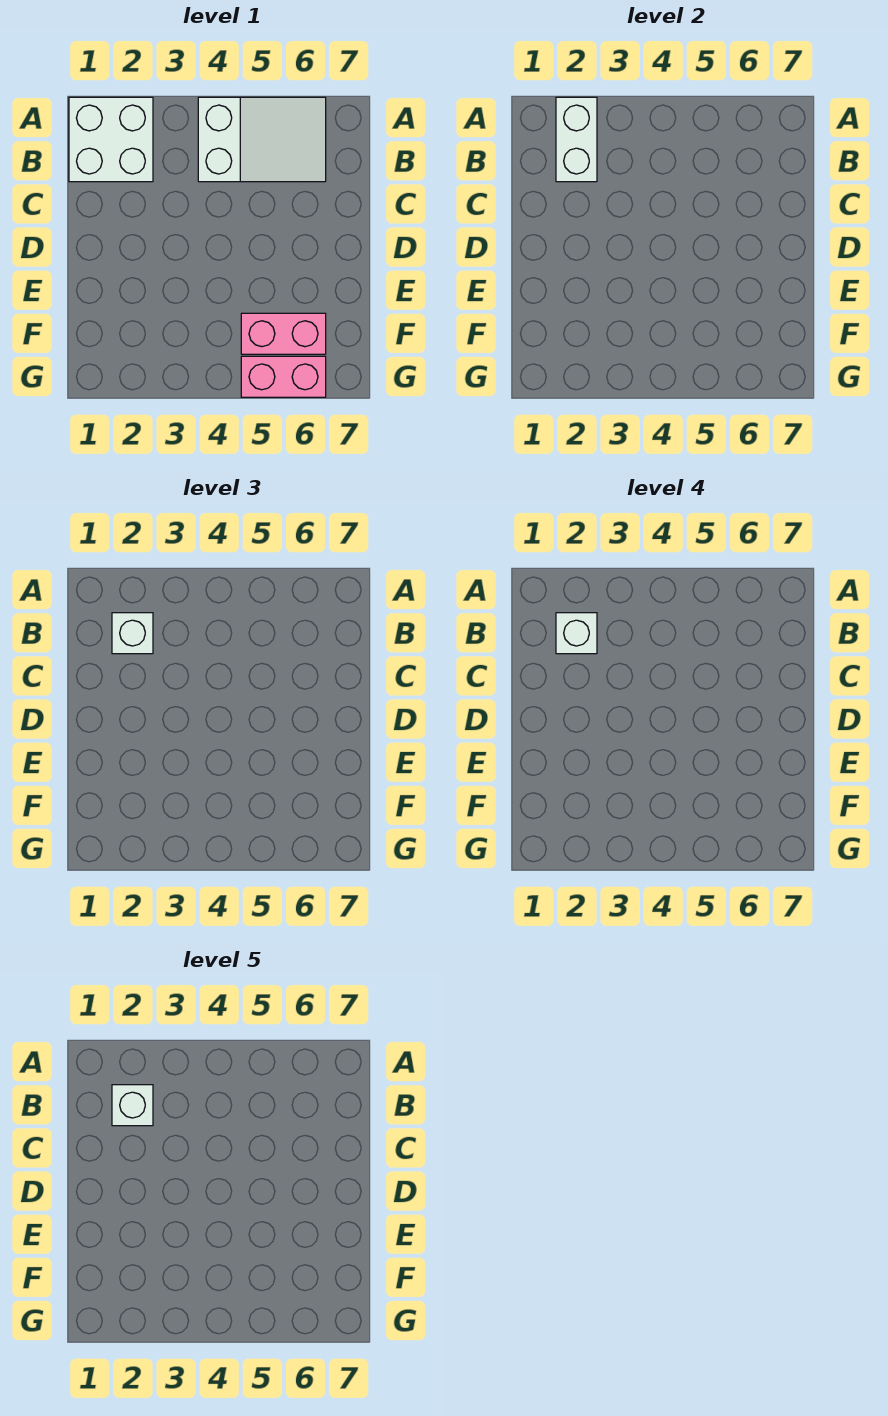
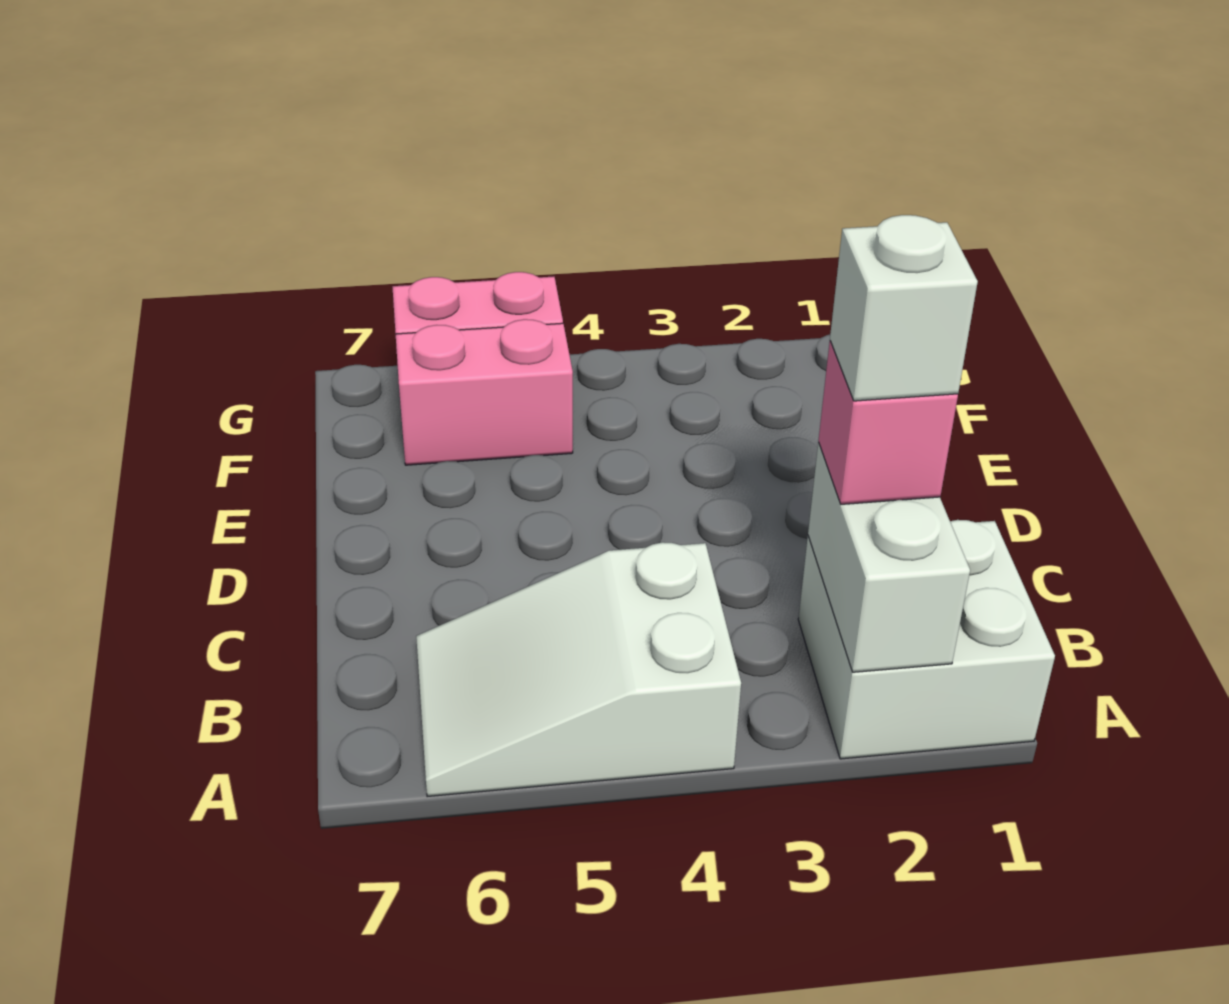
white 1x1 brick [112,613,153,654] -> pink 1x1 brick [818,341,958,504]
white 1x1 brick [112,1085,153,1126] -> none

